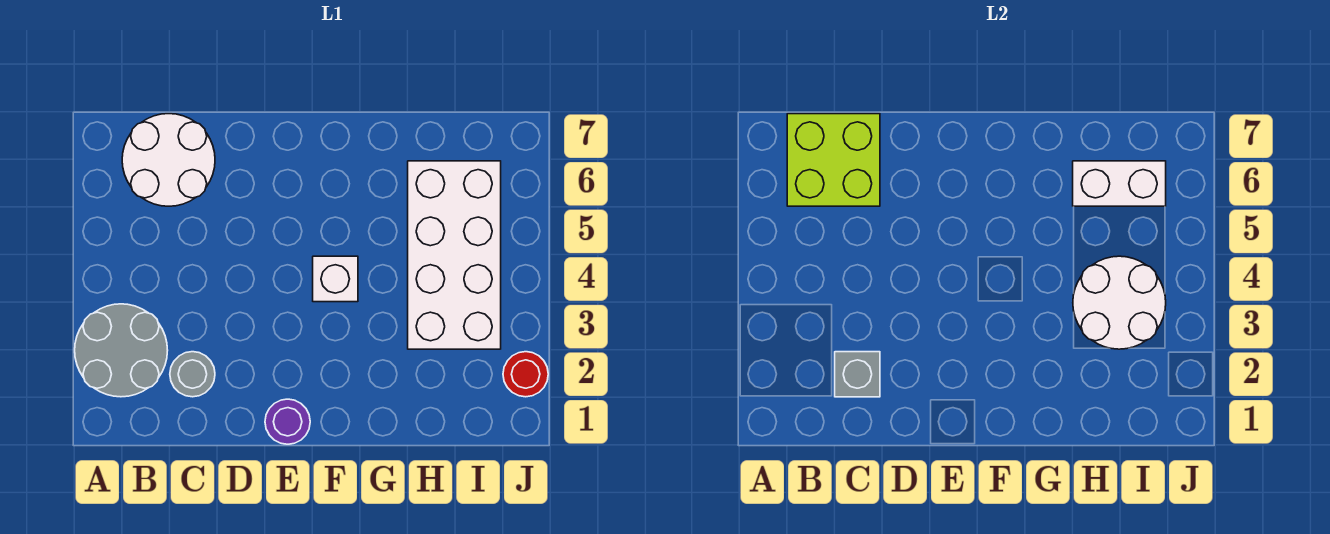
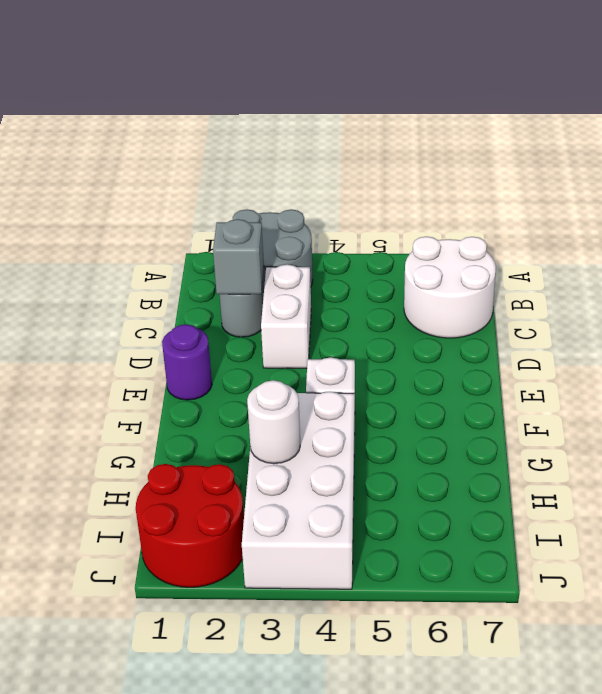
lime 2x2 brick [787,114,880,206] -> none
white 2x4 brick [408,161,501,349] -> white 2x4 brick turned to [242,391,354,589]
white 2x2 round brick [1073,256,1166,349] -> white 1x1 round brick [247,380,300,464]
white 1x2 brick [1073,161,1166,206] -> white 1x2 brick moved to [261,264,311,368]
red 1x1 round brick [503,352,548,397] -> red 2x2 round brick [136,464,244,587]

